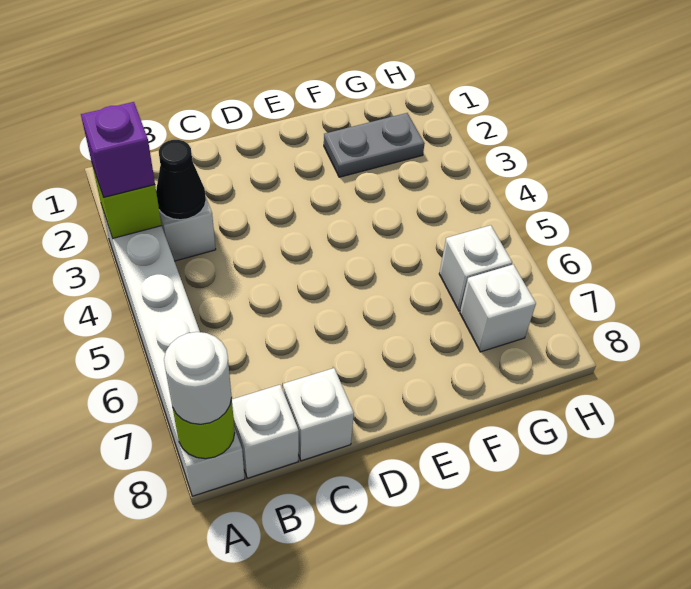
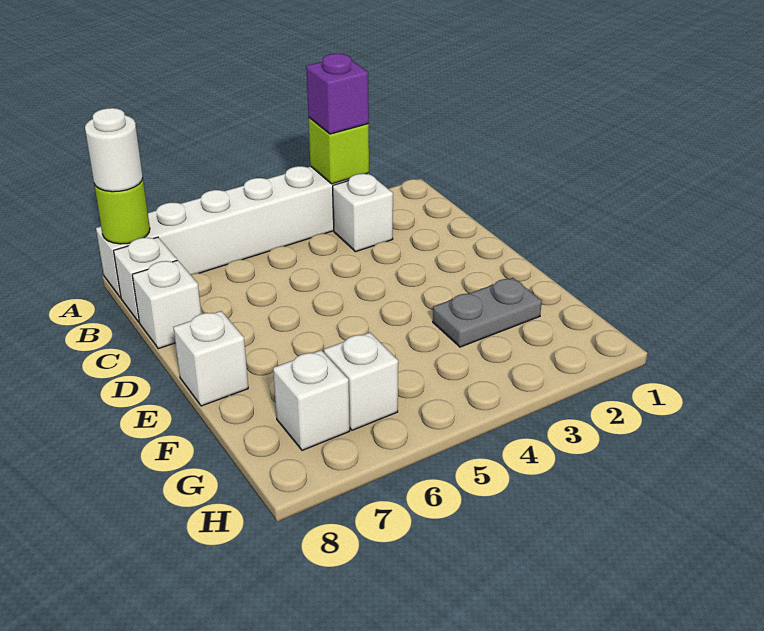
black 1x1 cone [156,140,206,220] -> none
none -> white 1x1 brick [173,311,248,406]
grey 1x2 plate [324,113,425,177] -> grey 1x2 plate turned to [433,278,542,347]

